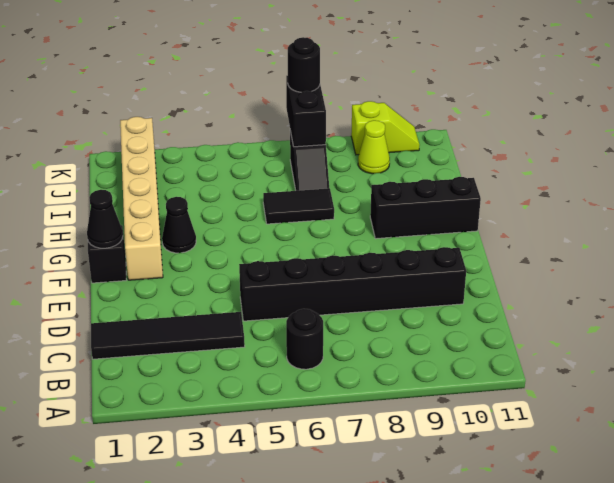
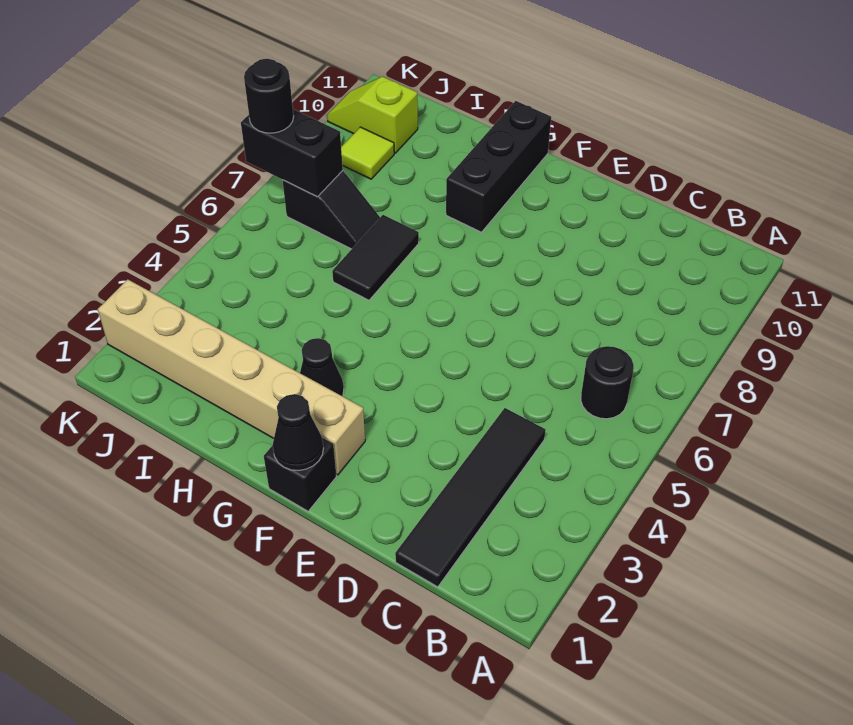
black 1x6 brick [239,247,466,321] -> none
lime 1x1 cone [358,120,390,174] -> lime 1x1 tile [341,127,394,179]
lime 1x2 slope [351,101,420,155] -> lime 1x2 slope turned to [327,77,418,153]

